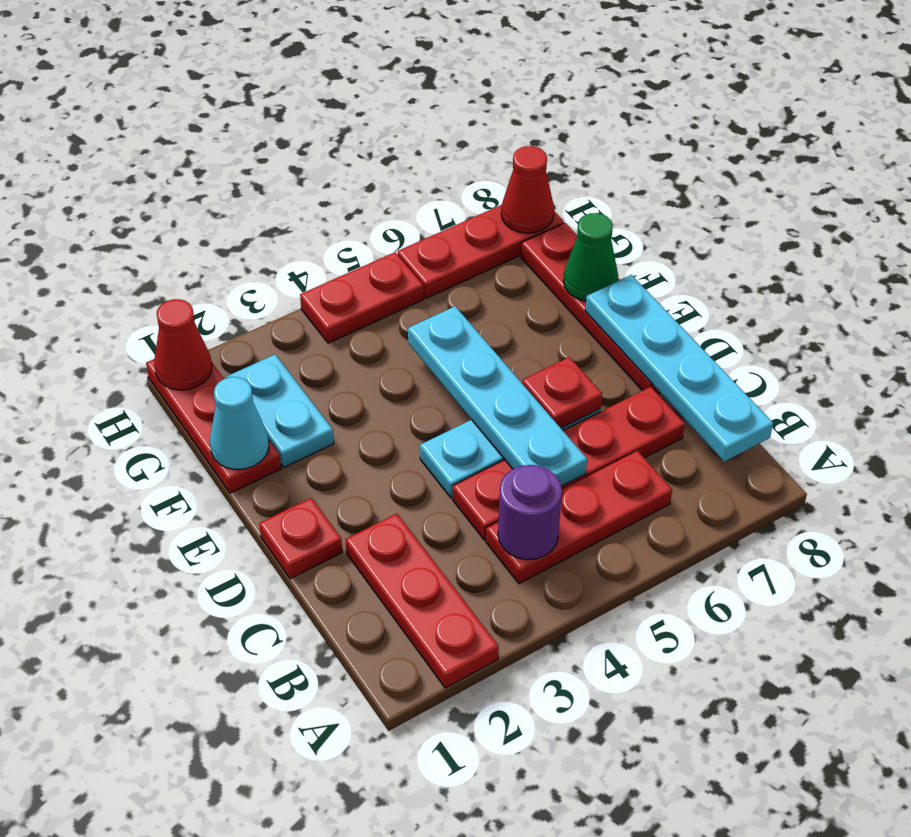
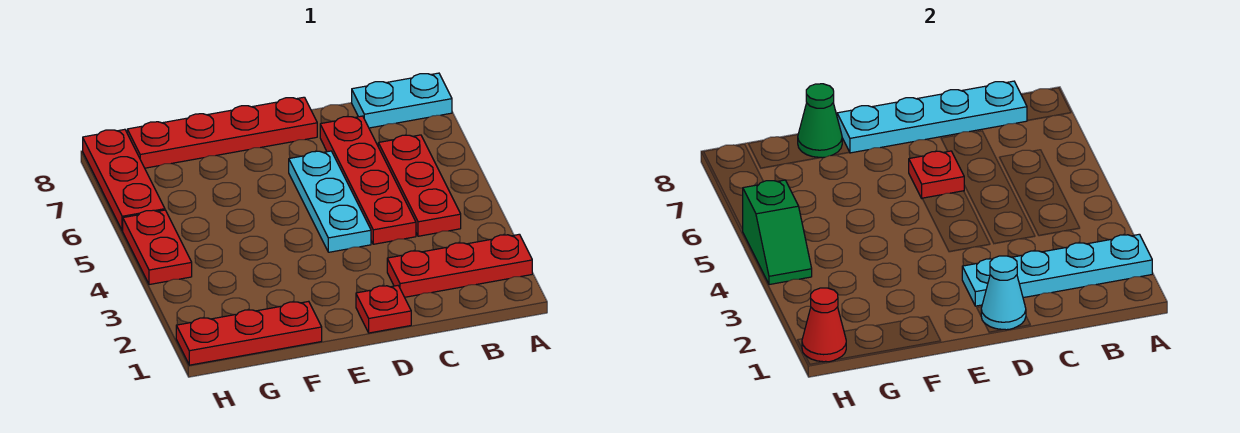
purple 1x1 round brick [498,465,562,560] -> none
cyan 1x4 plate [408,306,587,486] -> cyan 1x4 plate moved to [962,234,1152,306]
cyan 1x1 cone [210,377,269,470] -> cyan 1x1 cone moved to [981,256,1026,330]
cyan 1x2 plate [226,355,334,467] -> cyan 1x2 plate moved to [352,73,452,128]
none -> green 1x2 slope [742,180,812,285]
red 1x1 cone [501,146,554,233] -> none

